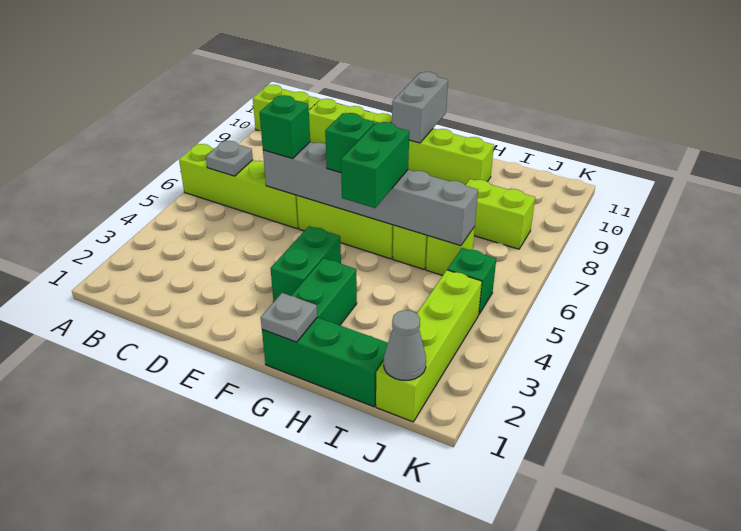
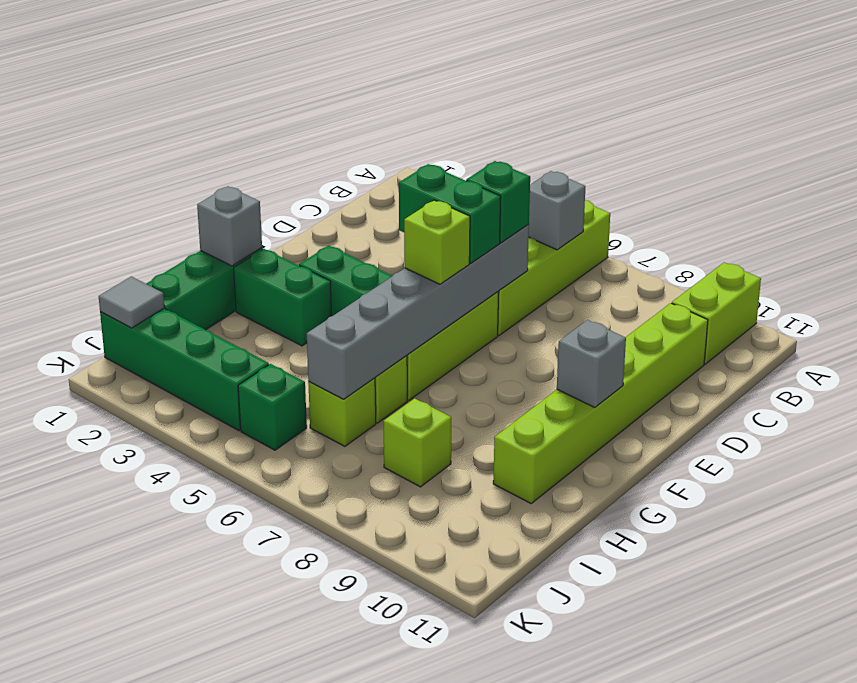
grey 1x1 plate [206,141,253,176] -> grey 1x1 brick [529,171,585,250]
green 1x1 brick [325,113,375,173] -> lime 1x1 brick [404,200,470,284]
grey 1x2 brick [392,72,448,143] -> grey 1x1 brick [557,320,626,408]
grey 1x1 plate [261,293,317,342] -> grey 1x1 brick [197,186,262,266]
green 1x2 brick [341,122,409,208] -> green 1x2 brick moved to [399,164,501,263]
lime 1x2 brick [465,179,535,249] -> lime 1x1 brick [384,398,451,487]
lime 1x4 brick [376,270,482,422] -> green 1x4 brick [100,308,269,431]
grey 1x1 cone [384,310,426,380] -> grey 1x1 tile [99,276,164,328]

